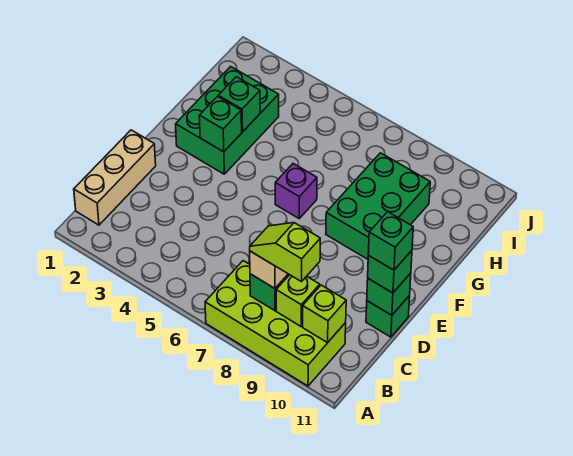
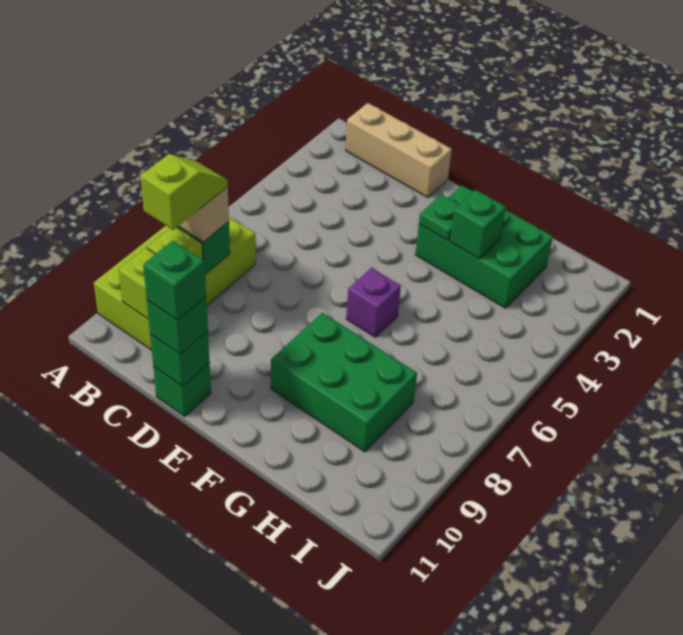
green 1x1 brick [199,96,242,152] -> green 1x1 plate [419,194,459,241]

